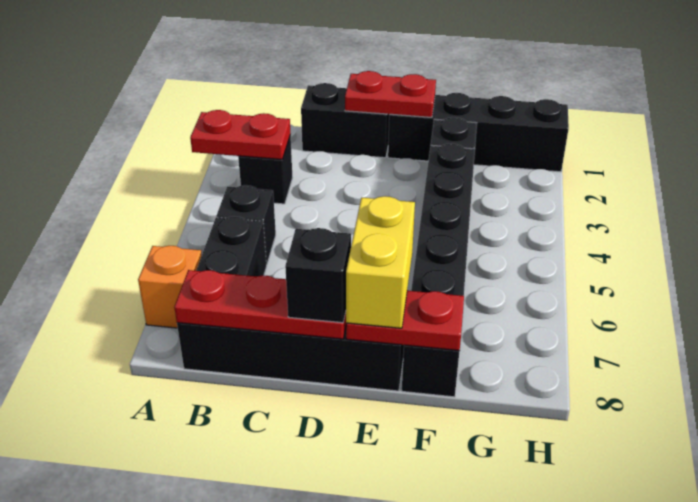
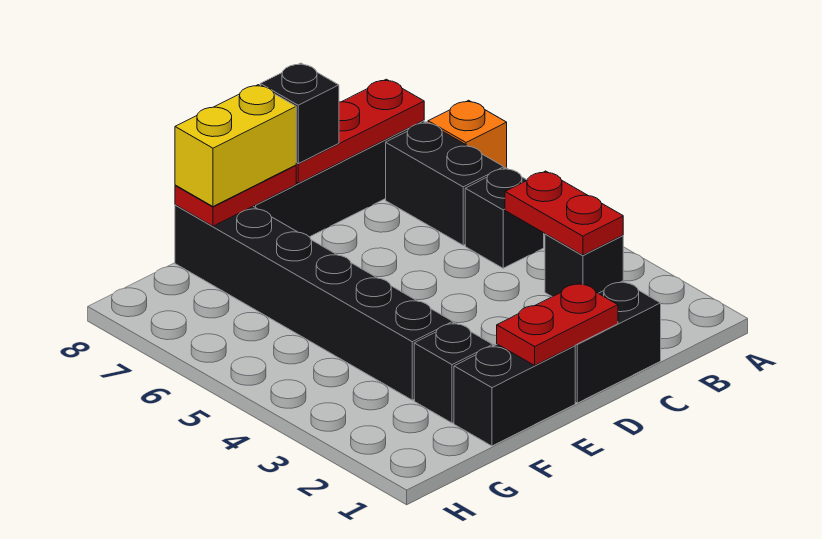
red 1x2 plate [190,110,291,160] -> red 1x2 plate turned to [505,171,623,255]
black 1x4 brick [388,93,569,172] -> black 1x2 brick [454,344,575,446]
yellow 1x2 brick [346,196,415,328] -> yellow 1x2 brick turned to [175,85,296,207]

